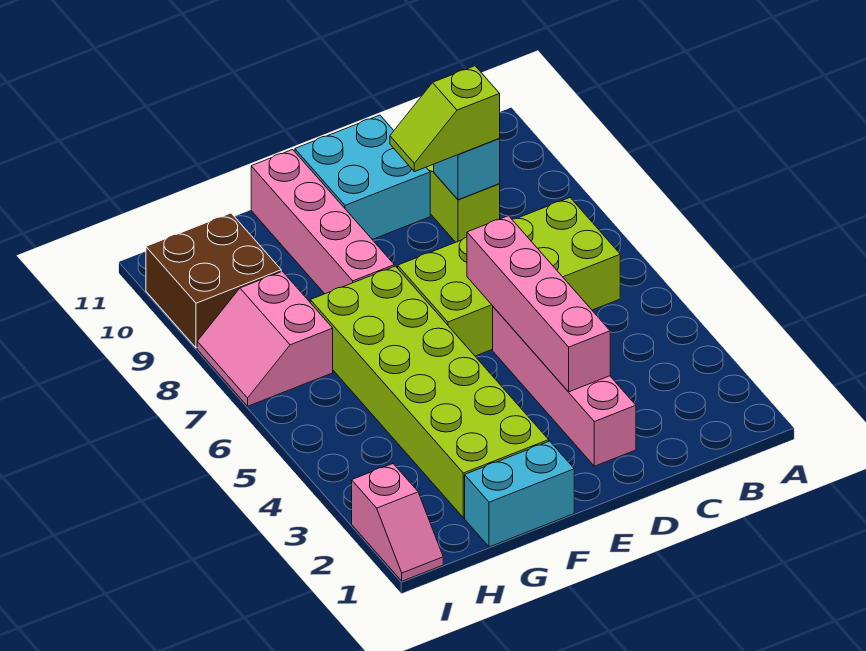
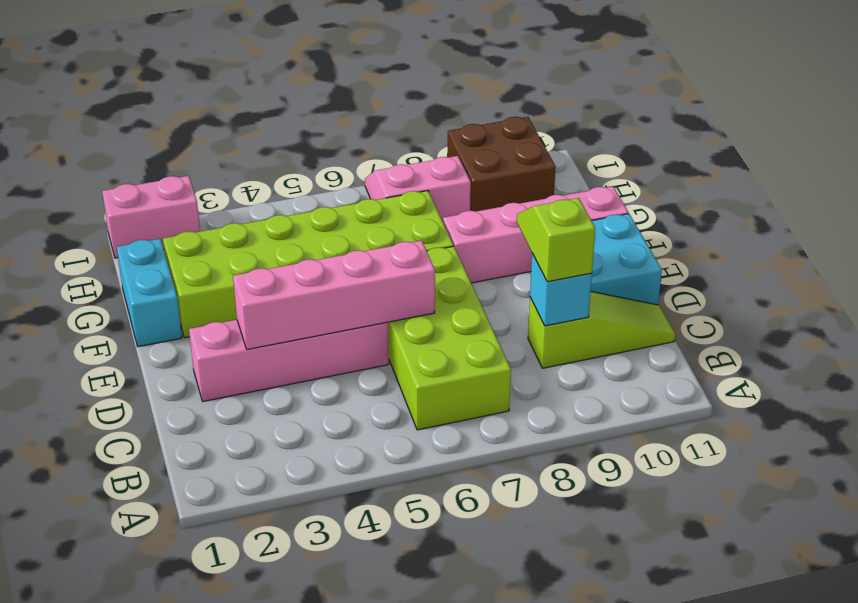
pink 1x2 slope [352,464,443,581] -> pink 1x2 brick [102,176,200,258]

